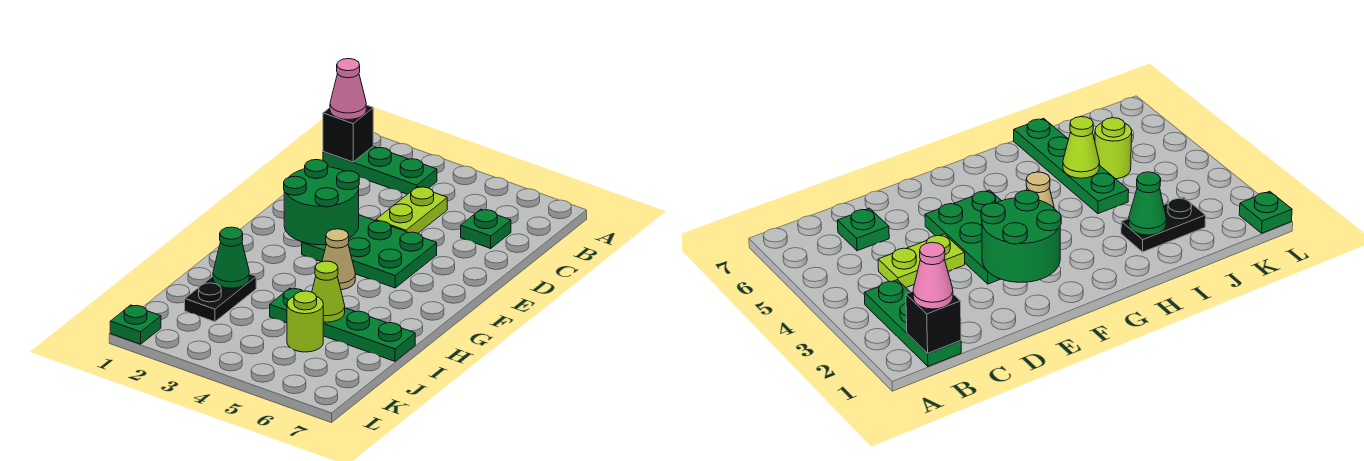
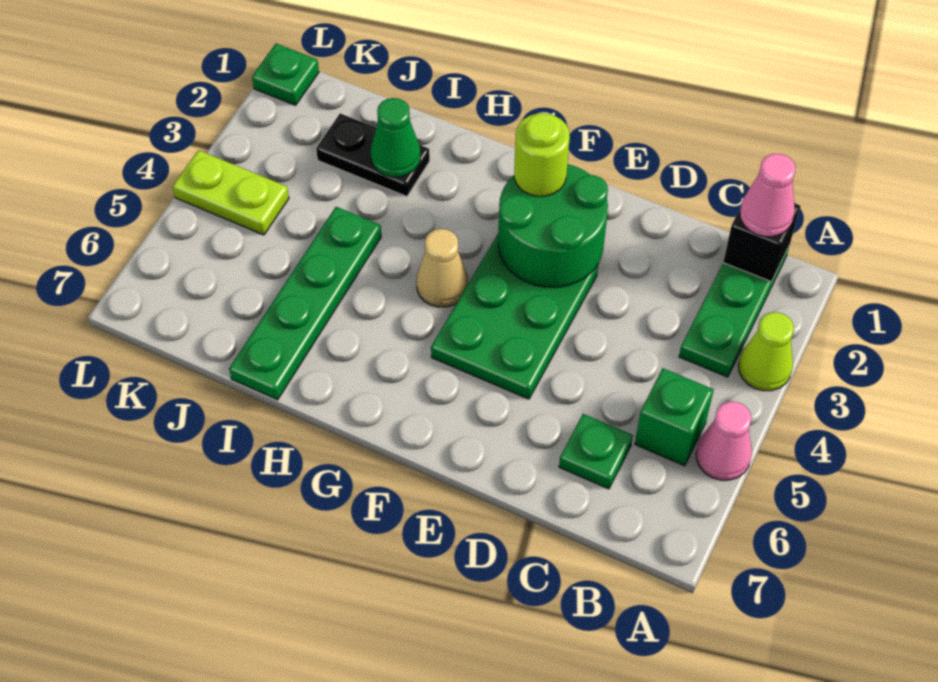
none -> pink 1x1 cone [696,402,752,480]
none -> green 1x1 brick [635,368,714,466]
lime 1x2 plate [376,187,447,233] -> lime 1x2 plate moved to [173,150,289,235]
lime 1x1 cone [312,261,345,322] -> lime 1x1 cone moved to [738,312,794,391]
lime 1x1 round brick [287,291,323,352] -> lime 1x1 round brick moved to [514,113,570,196]

